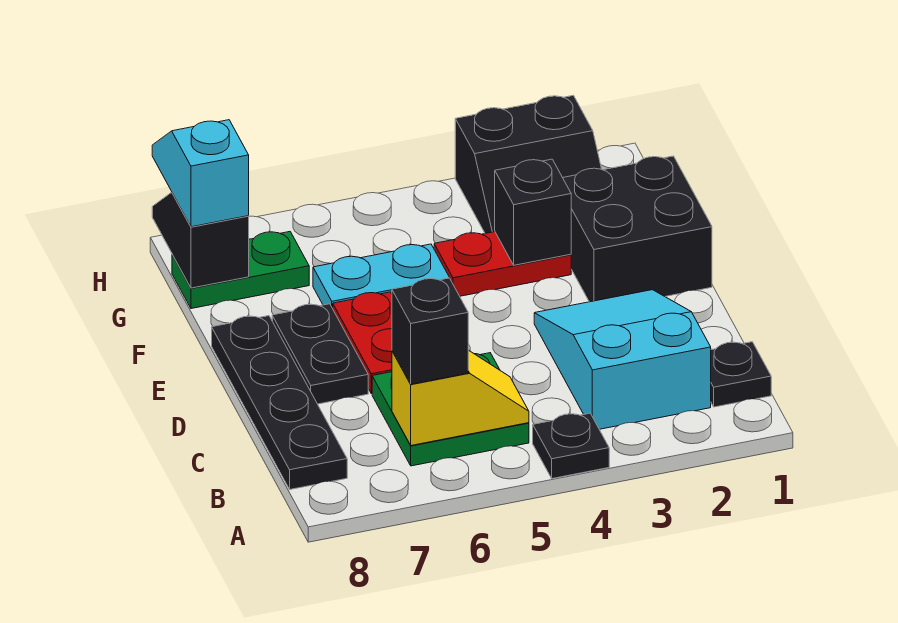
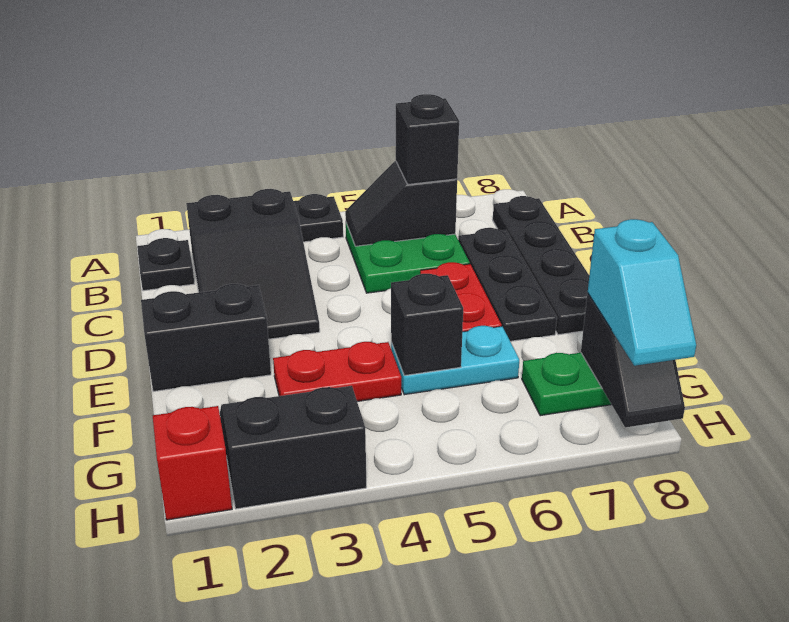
cyan 2x3 slope [534,290,711,429] -> black 2x3 slope [186,189,320,339]
yellow 1x2 slope [392,350,529,445] -> black 1x2 slope [345,161,457,246]
black 1x2 plate [272,304,368,404] -> black 1x3 plate [458,228,557,341]
black 2x2 brick [563,156,712,302] -> black 1x2 brick [141,284,271,391]
black 1x1 brick [495,159,571,265] -> black 1x1 brick moved to [391,274,463,375]
none -> red 1x1 brick [153,406,232,520]

